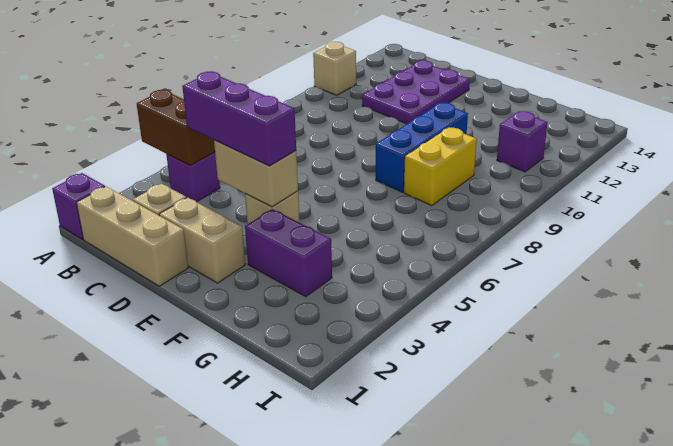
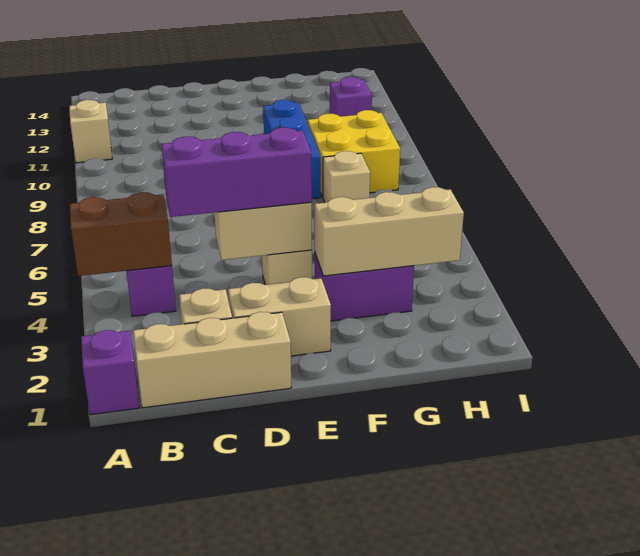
purple 2x3 plate [362,60,470,124] -> none
none -> tan 1x3 brick [314,187,464,276]
none -> tan 1x1 brick [323,151,370,203]
yellow 1x2 brick [404,128,477,206] -> yellow 2x2 brick [308,110,400,197]

